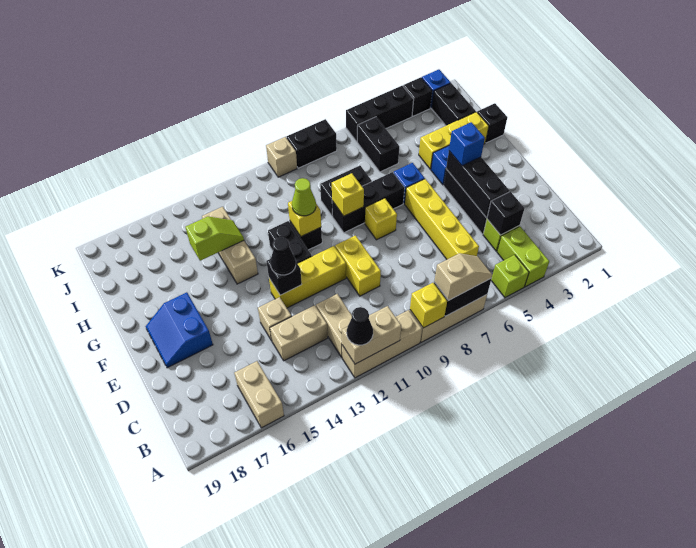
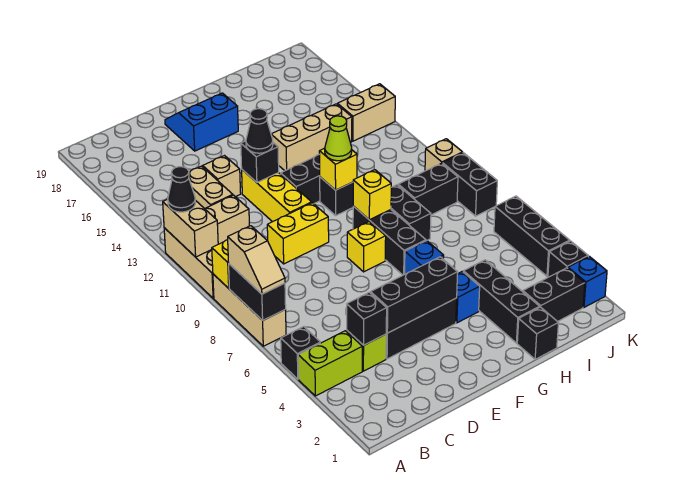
lime 1x1 brick [491,255,529,298] -> black 1x1 brick [281,327,320,379]
tan 1x2 brick [234,361,284,428] -> tan 1x2 brick moved to [337,84,395,141]
yellow 1x4 brick [405,179,479,259] -> none
blue 1x1 brick [449,122,485,166] -> none
yellow 1x3 brick [419,112,489,169] -> black 1x3 brick [463,260,540,343]
lime 1x2 slope [186,216,244,261] -> none
black 1x2 brick [357,117,399,172] -> black 1x2 brick moved to [398,163,458,215]

